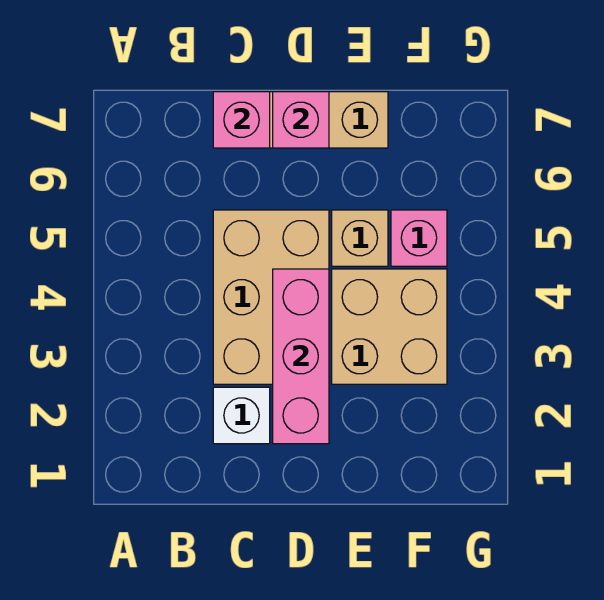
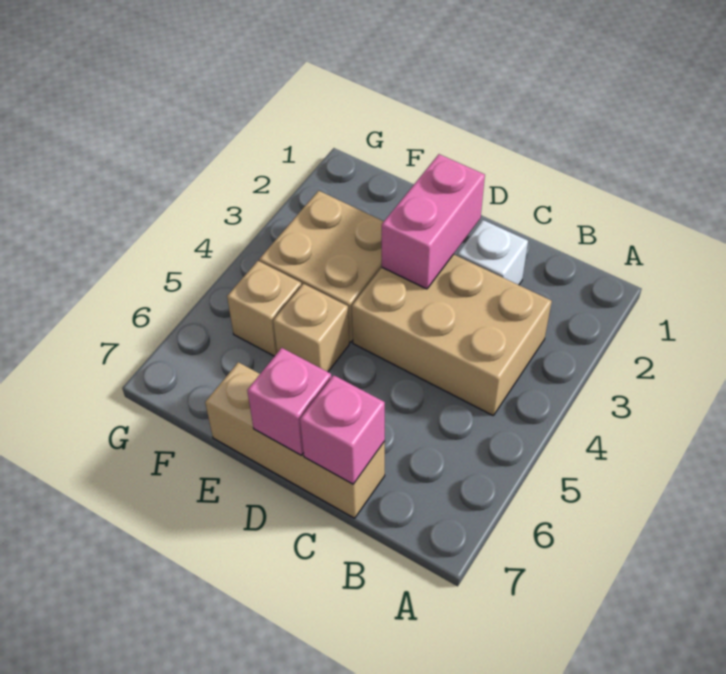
tan 2x3 brick [213,210,329,384] -> tan 2x3 brick turned to [352,254,552,415]
pink 1x3 brick [273,269,329,444] -> pink 1x2 brick [382,154,485,289]
pink 1x1 brick [391,210,447,266] -> tan 1x1 brick [227,261,301,356]

